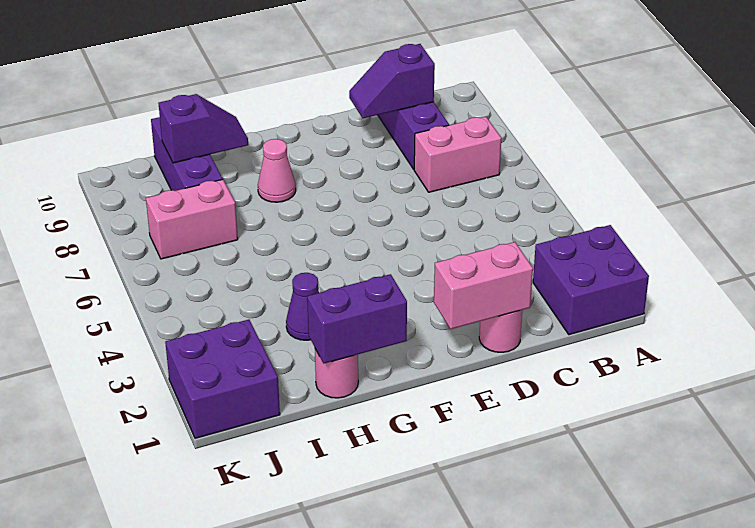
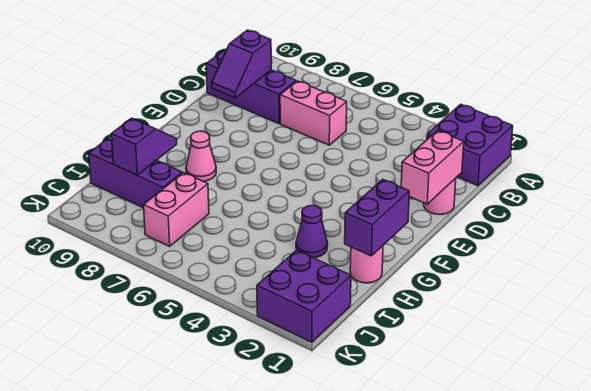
pink 1x2 brick [414,117,501,192] -> pink 1x2 brick turned to [280,81,347,145]

